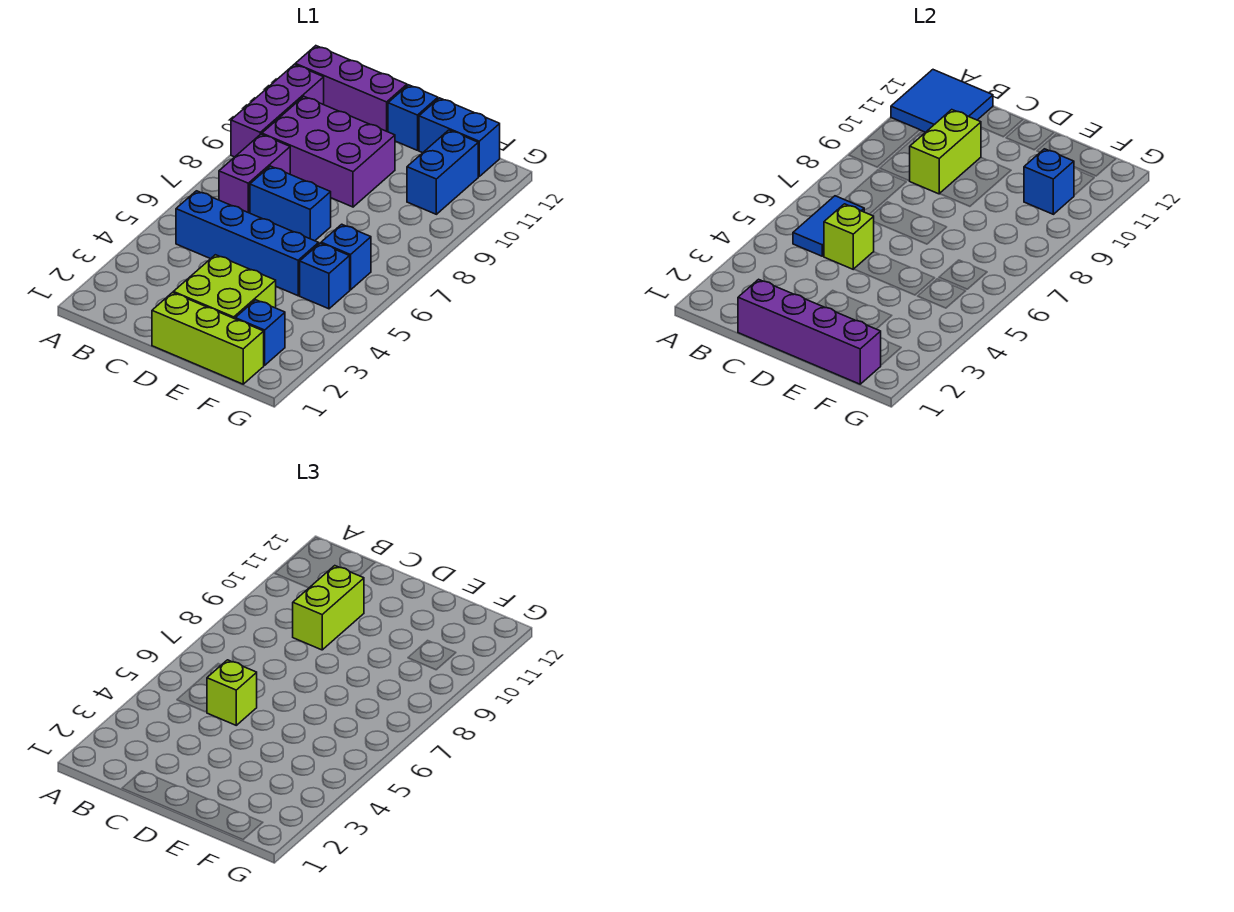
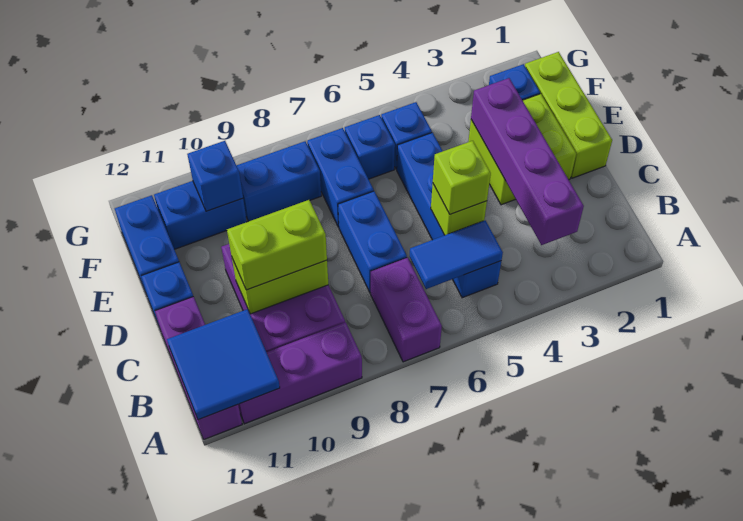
purple 1x2 brick [219,134,290,213] -> purple 1x2 brick turned to [371,257,442,362]
purple 1x4 brick [738,279,881,384] -> purple 1x4 brick moved to [471,78,584,245]
none -> blue 1x2 brick [307,128,374,227]
none -> blue 1x2 brick [236,141,321,221]

